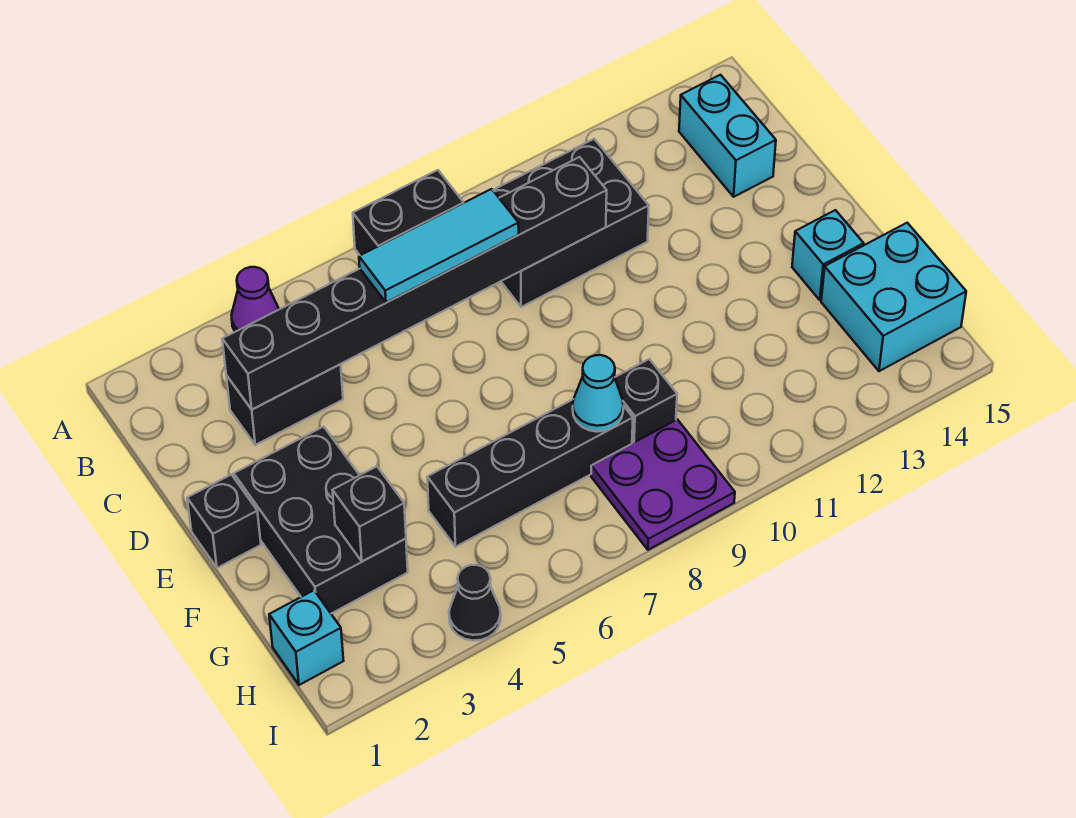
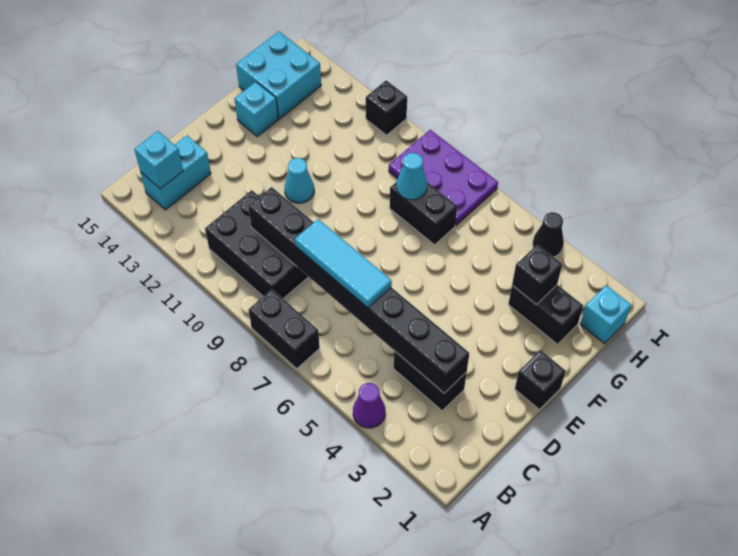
none -> cyan 1x1 brick [134,131,183,189]
black 2x3 brick [234,427,408,613] -> black 1x2 brick [508,285,583,344]
none -> cyan 1x1 cone [285,158,314,203]
black 1x4 brick [427,399,633,547] -> black 1x2 brick [390,182,457,245]
black 1x1 brick [615,359,677,443] -> black 1x1 brick moved to [366,80,407,135]
purple 2x2 plate [591,419,735,550] -> purple 2x3 plate [389,130,498,225]

